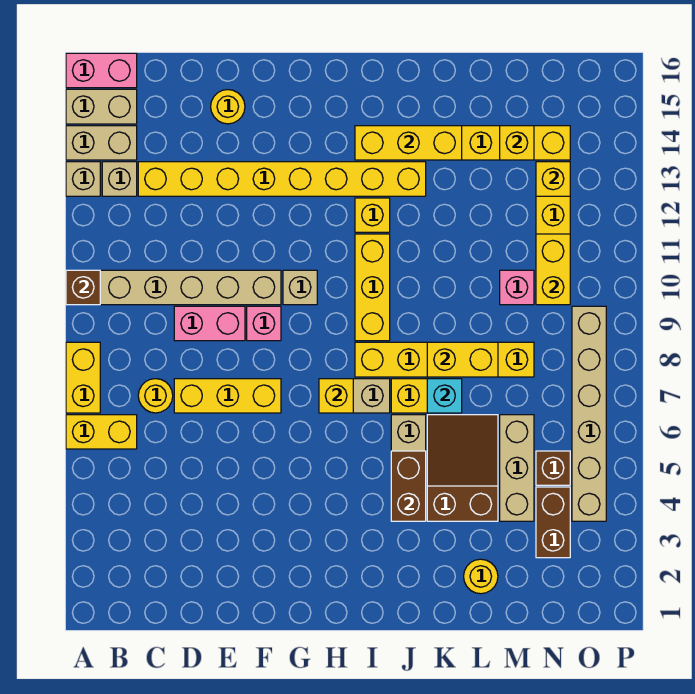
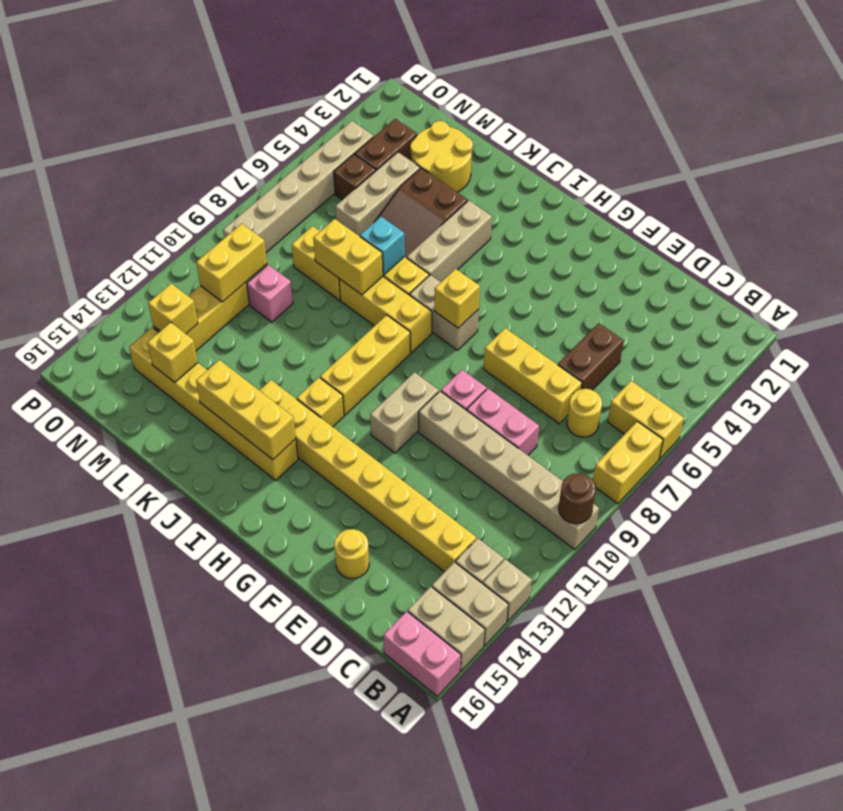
brown 1x1 brick [66,270,100,305] -> brown 1x1 round brick [559,473,596,524]
tan 1x1 brick [283,270,317,305] -> tan 1x2 brick [370,372,439,453]
brown 1x2 brick [391,451,426,521] -> brown 1x2 brick moved to [558,323,624,390]
yellow 1x1 round brick [464,559,498,594] -> yellow 2x2 round brick [410,121,473,192]

